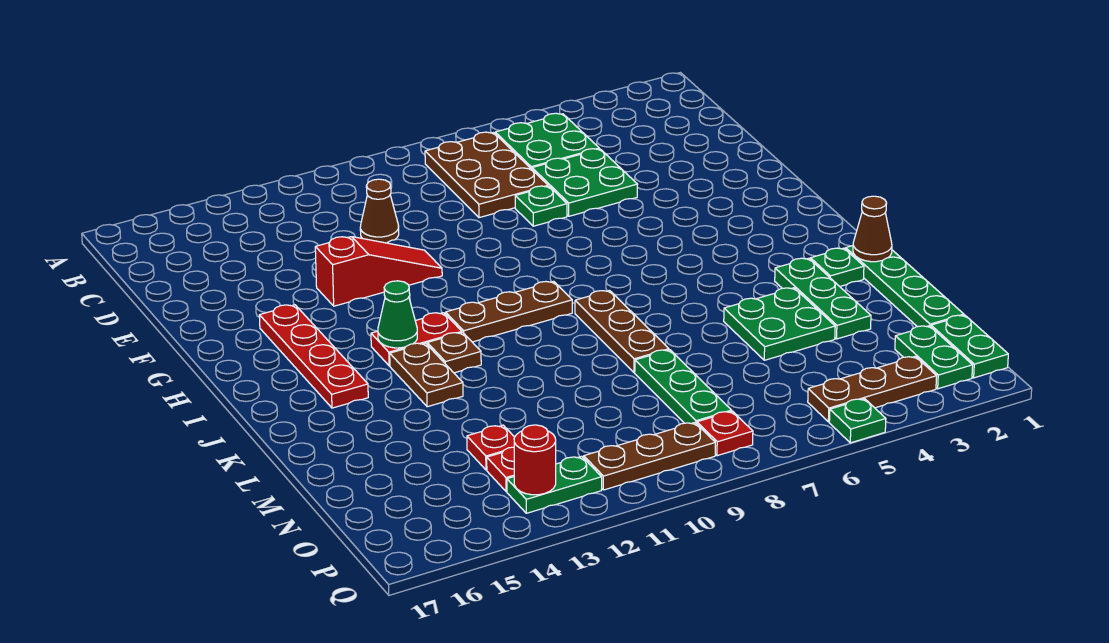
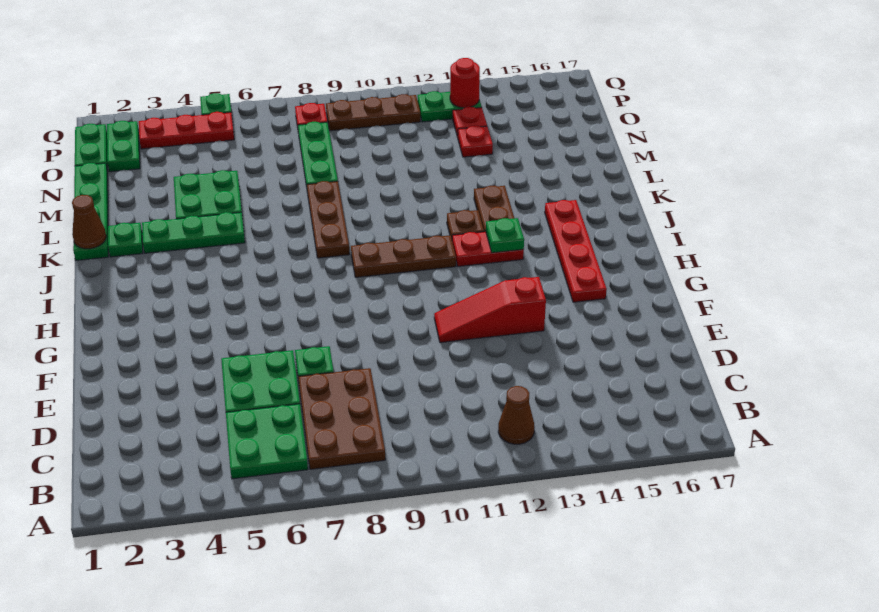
brown 1x1 cone [360,179,399,243] -> brown 1x1 cone moved to [498,386,535,444]
green 1x1 cone [378,281,417,348] -> green 1x1 plate [485,218,524,253]
green 1x3 plate [775,258,871,339] -> green 1x3 plate turned to [142,212,245,253]
brown 1x3 plate [808,356,937,422] -> red 1x3 plate [139,112,234,149]

